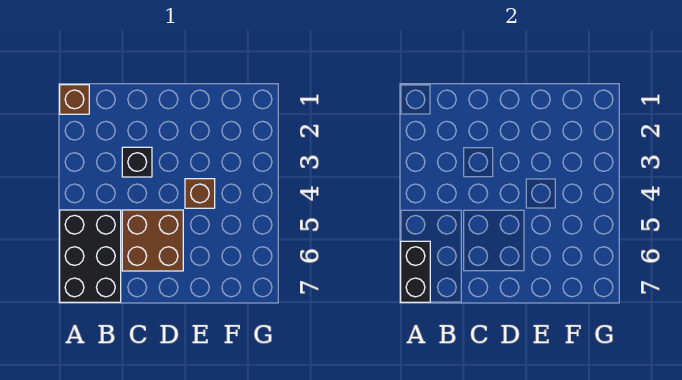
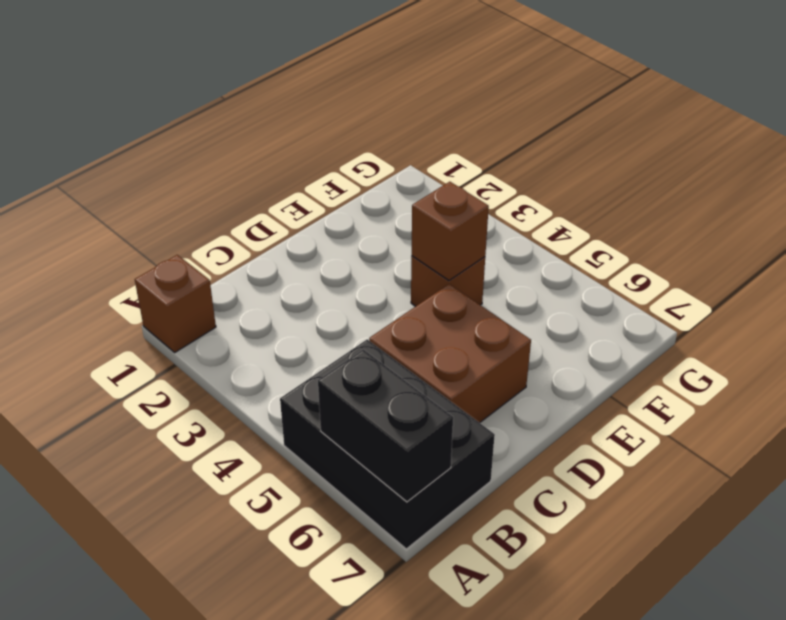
black 1x1 brick [122,147,152,177] -> none
none -> brown 1x1 brick [412,182,489,281]

